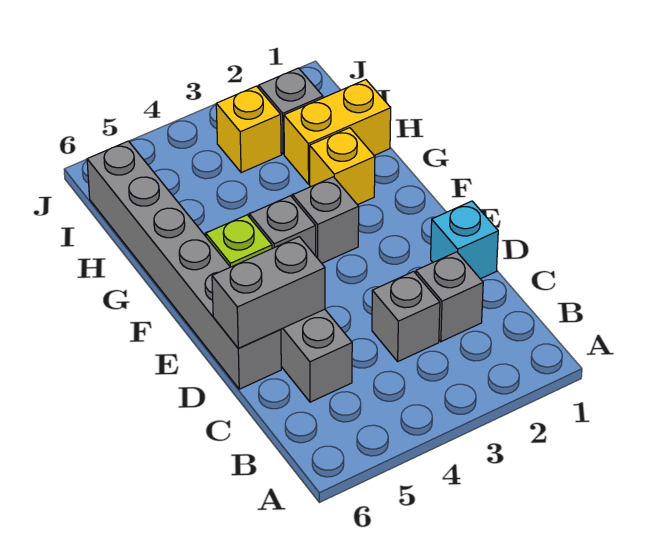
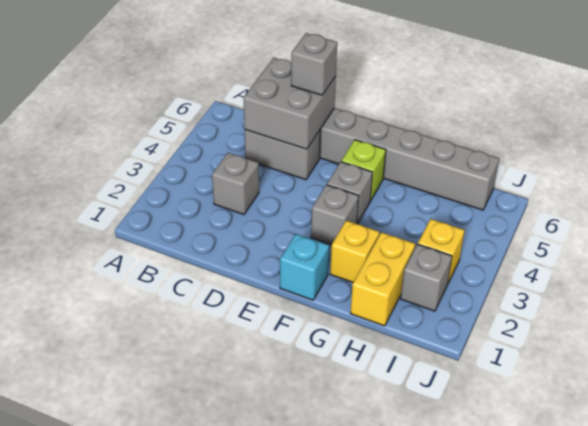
grey 1x1 brick [416,252,483,342] -> grey 1x1 brick moved to [291,33,337,95]
cyan 1x1 brick [431,201,498,279] -> cyan 1x1 brick moved to [280,234,329,300]
grey 1x2 brick [212,237,325,348] -> grey 2x2 brick [243,58,336,149]

